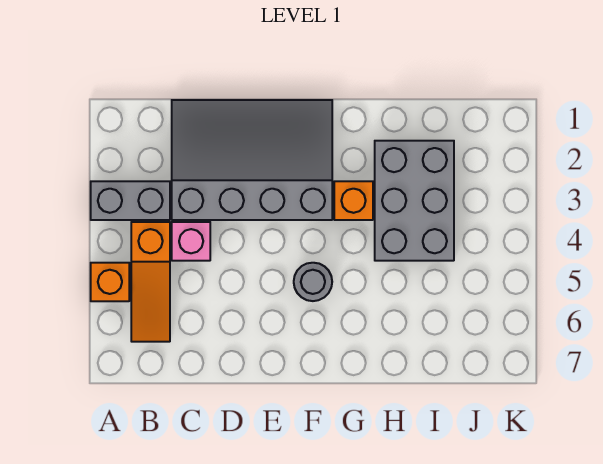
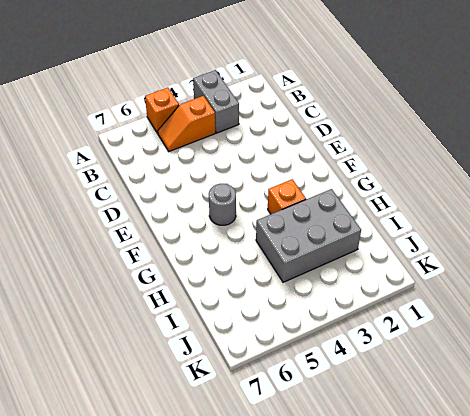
orange 1x3 slope [131,222,170,342] -> orange 1x2 slope [158,96,216,151]
grey 3x4 slope [172,100,332,220] -> none
pink 1x1 brick [172,222,210,261] -> none

